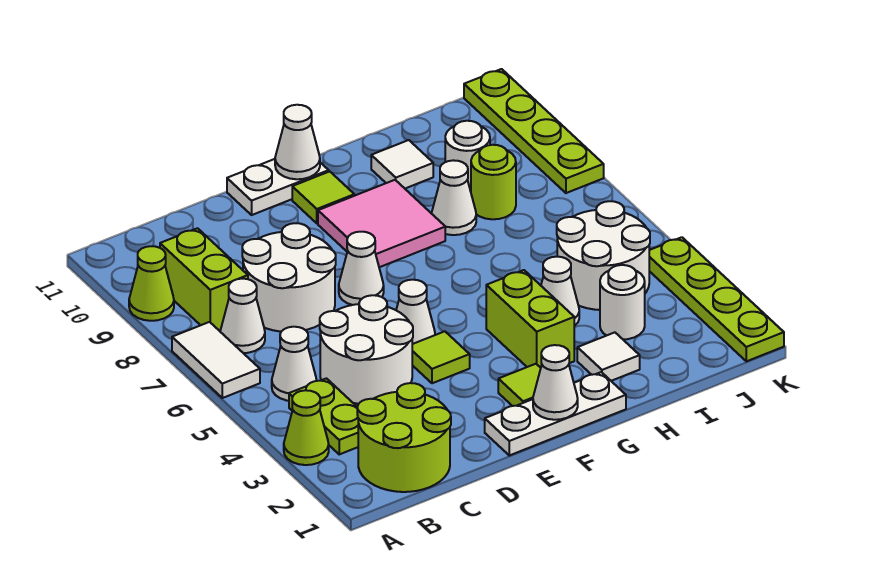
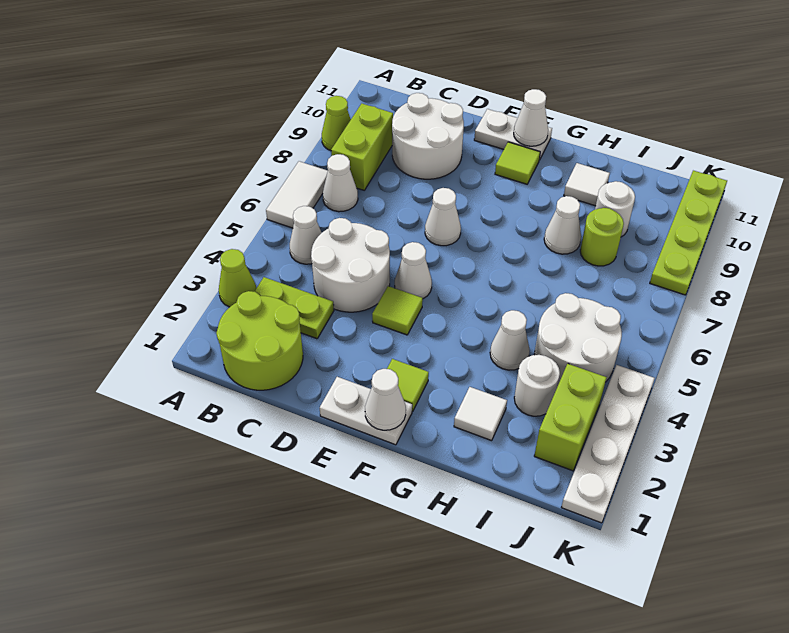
lime 1x2 plate [289,378,358,454] -> lime 1x2 plate turned to [254,277,334,339]
white 2x2 round brick [242,223,336,332] -> white 2x2 round brick moved to [392,93,464,179]
white 1x3 plate [485,372,626,455] -> white 1x2 plate [320,377,412,445]
pink 2x2 tile [318,180,445,267] -> none
lime 1x2 brick [486,270,574,368] -> lime 1x2 brick moved to [534,364,607,471]
lime 1x4 plate [649,237,784,361] -> white 1x4 plate [561,365,655,523]

